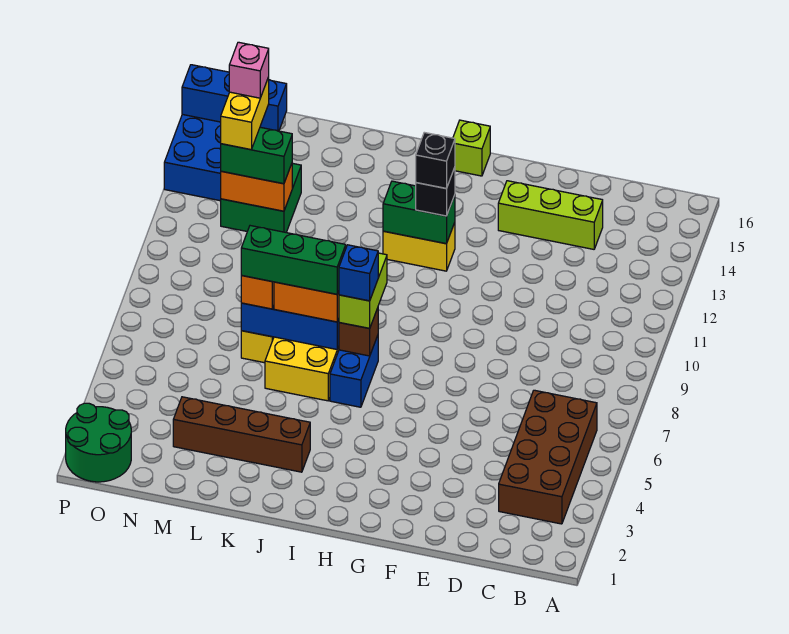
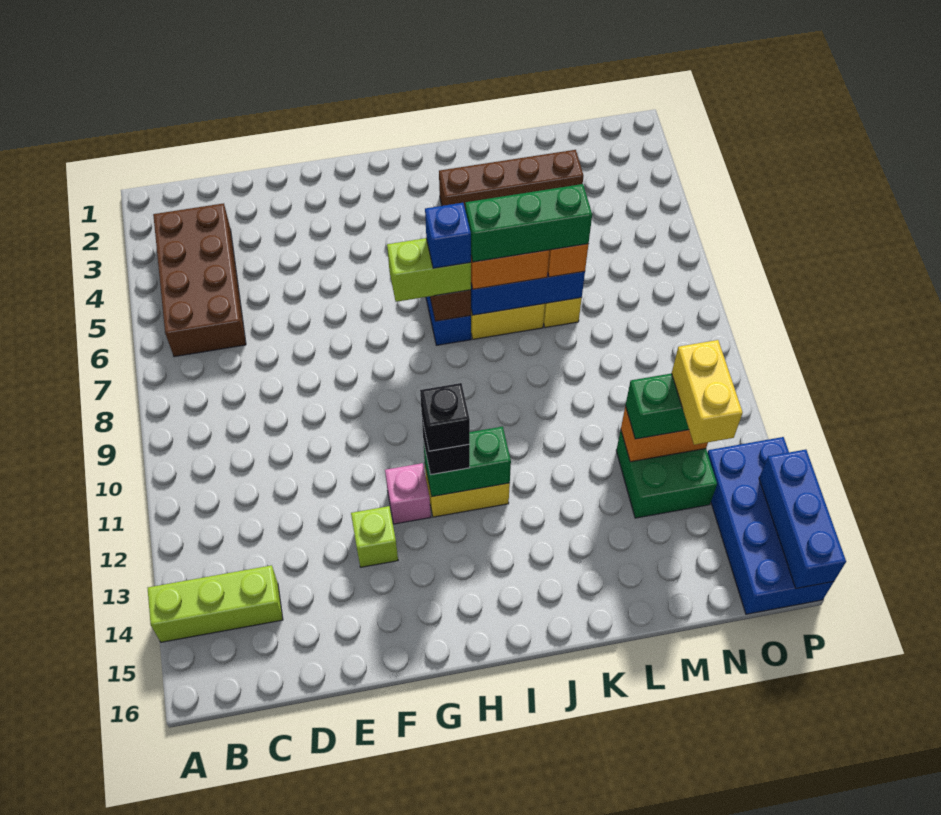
lime 1x3 brick [498,181,603,249] -> lime 1x3 brick moved to [148,565,283,642]
lime 1x1 brick [453,120,490,176] -> lime 1x1 brick moved to [351,506,398,567]
lime 1x2 brick [339,253,387,328] -> lime 1x2 brick turned to [387,238,471,302]
pink 1x1 brick [229,42,269,98] -> pink 1x1 brick moved to [385,463,431,524]
blue 1x3 brick [182,65,287,131] -> blue 1x3 brick turned to [759,450,846,588]
green 2x2 round brick [66,403,131,482] -> none

